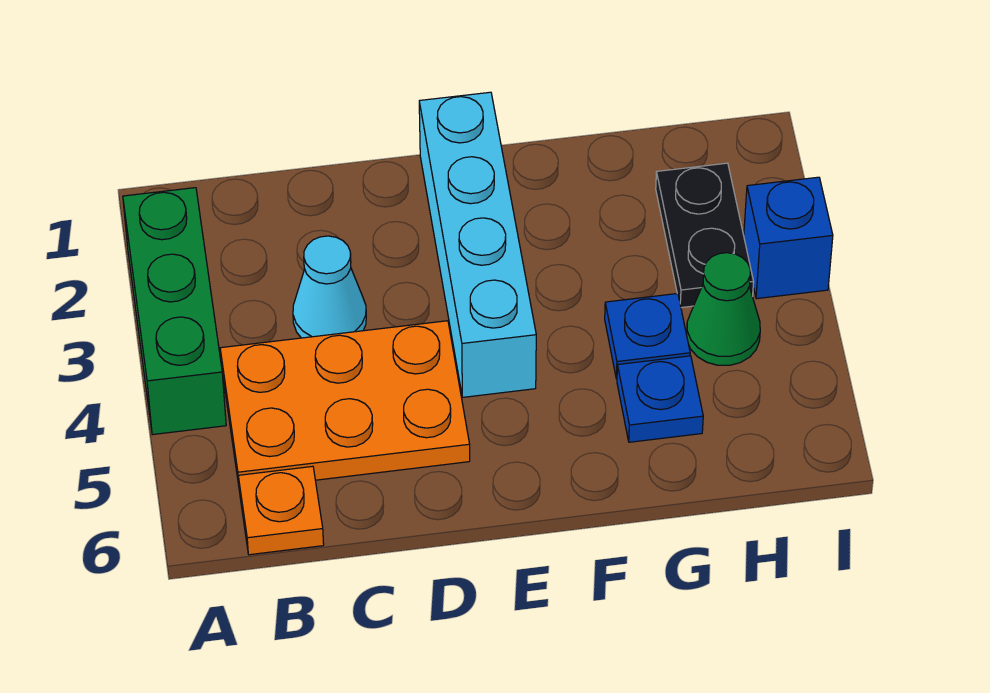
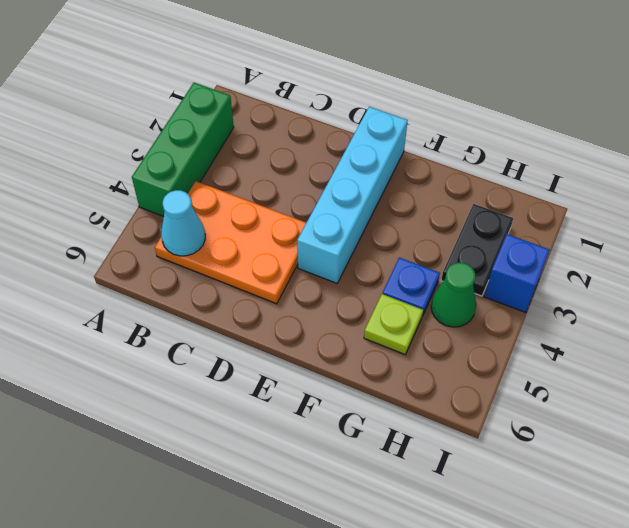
orange 1x1 plate [238,466,324,555] -> none
cyan 1x1 cone [293,236,366,338] -> cyan 1x1 cone moved to [161,190,205,256]
blue 1x1 plate [617,356,703,442] -> lime 1x1 plate [364,294,423,355]

